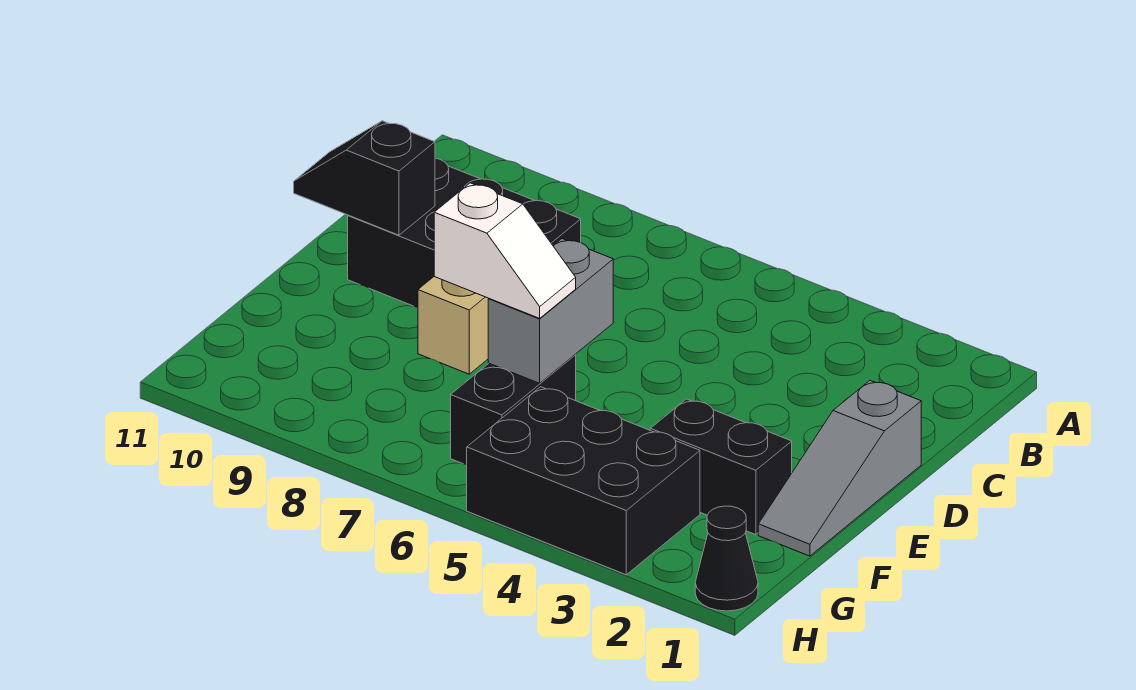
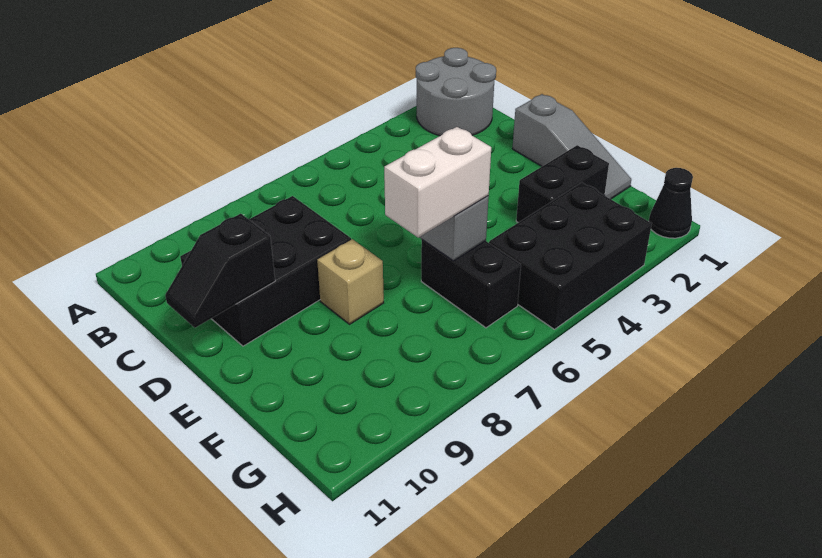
none -> grey 2x2 round brick [416,48,496,136]
white 1x2 slope [434,183,576,318] -> white 1x2 brick [384,127,491,237]

